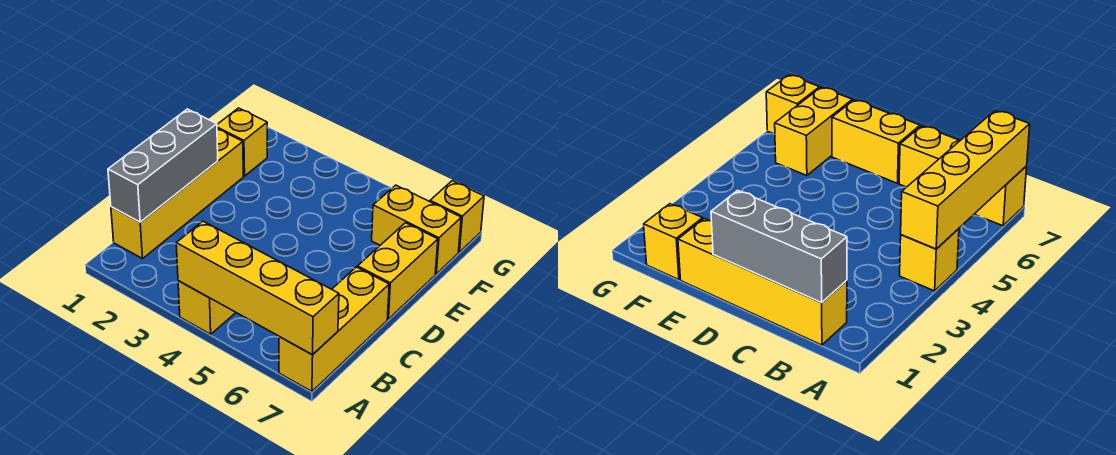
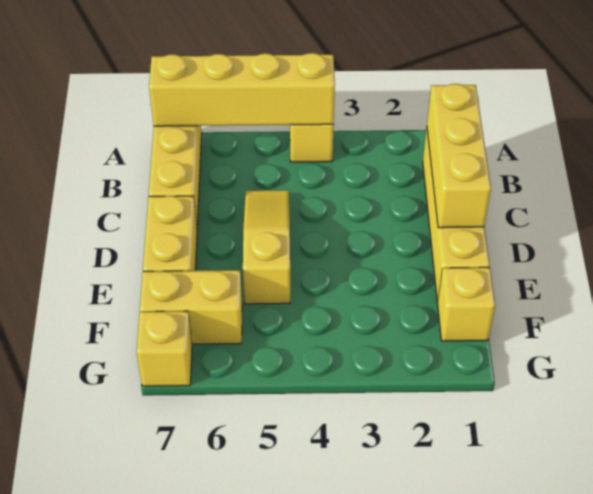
grey 1x3 brick [108,109,218,222] -> yellow 1x3 brick [427,84,491,228]
none -> yellow 1x3 slope [243,190,290,304]

